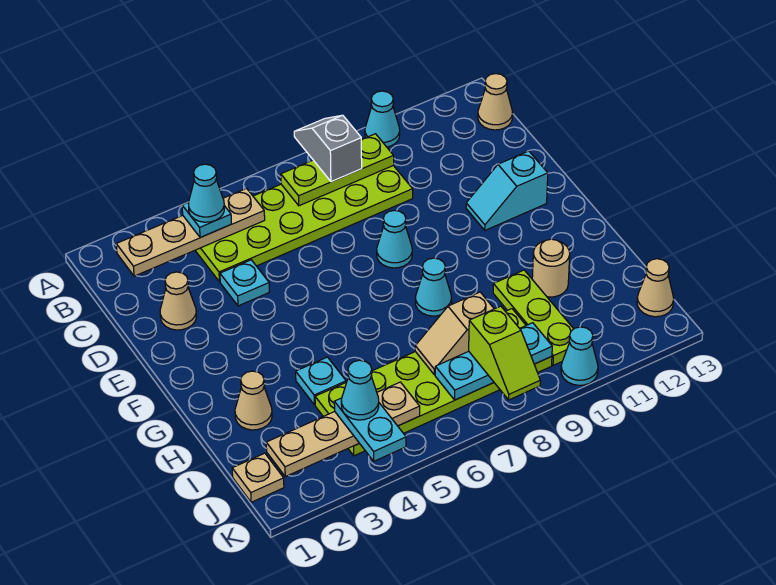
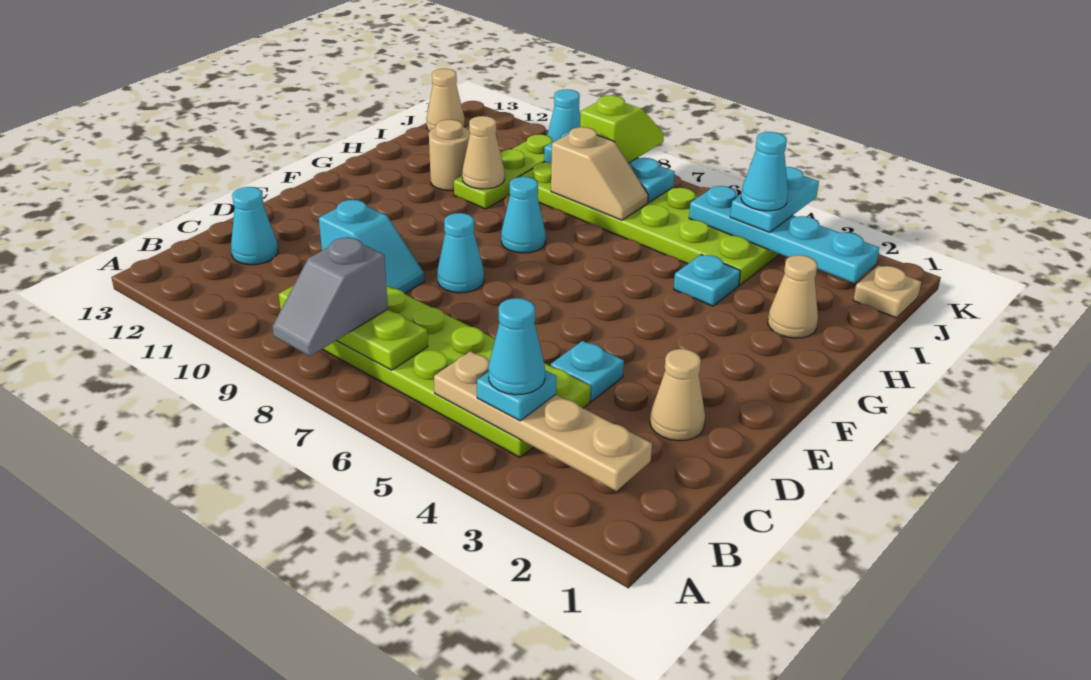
cyan 1x1 cone [365,91,400,147] -> cyan 1x1 cone moved to [231,187,278,265]
tan 1x1 cone [478,74,513,130] -> tan 1x1 cone moved to [462,116,505,189]
cyan 1x2 slope [466,151,548,230] -> cyan 1x2 slope moved to [319,200,424,293]
tan 1x4 plate [266,382,420,477] -> cyan 1x4 plate [689,186,879,283]

